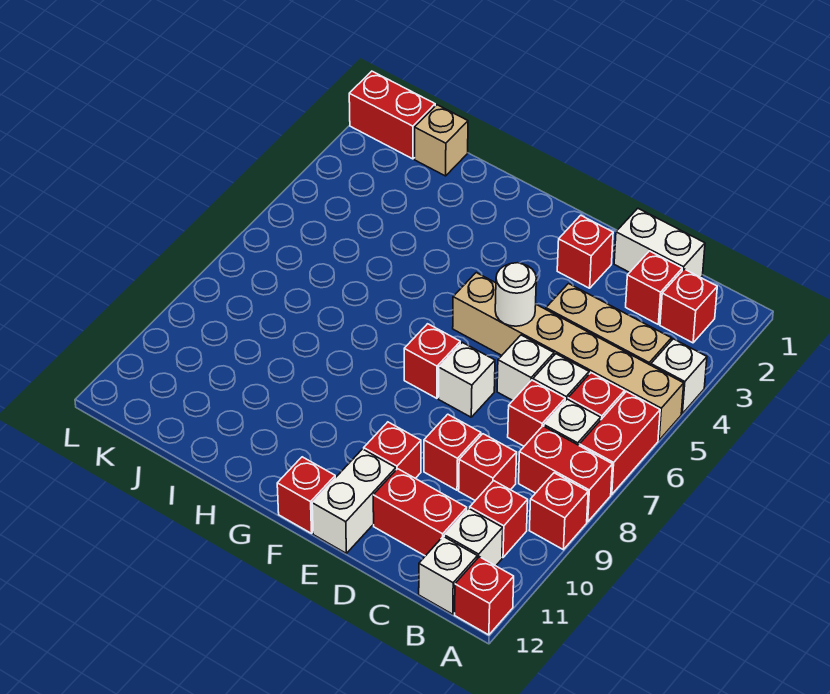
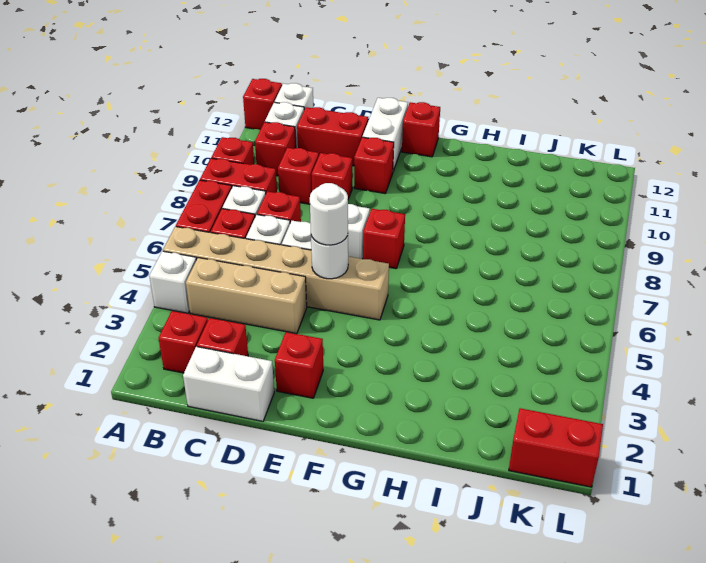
none -> white 1x1 round brick [310,183,348,245]
tan 1x1 brick [415,105,468,176] -> none

